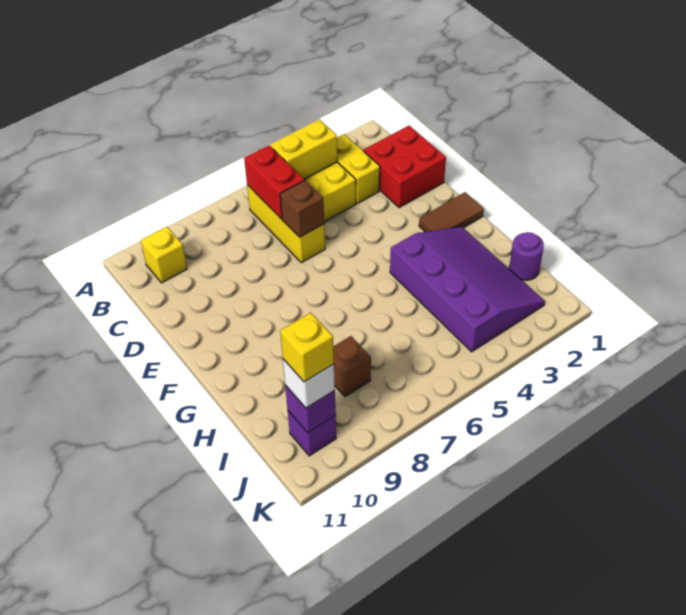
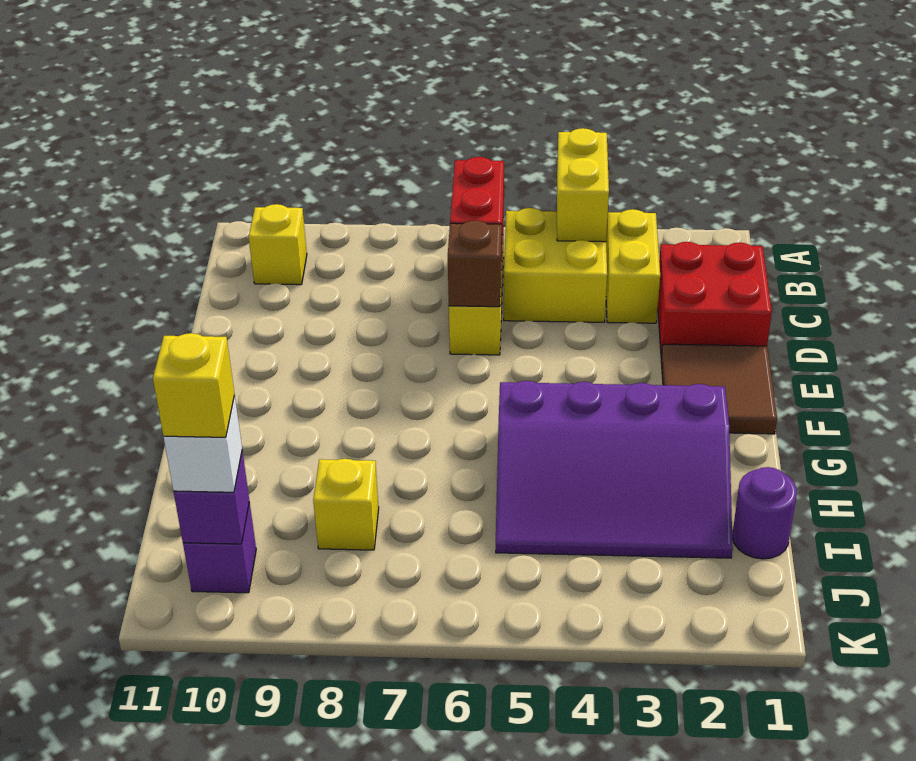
yellow 1x2 brick [270,119,337,179] -> yellow 1x2 brick turned to [557,128,609,242]
brown 1x2 tile [419,192,484,232] -> brown 2x2 tile [661,344,777,434]
purple 3x4 slope [390,226,545,352] -> purple 3x4 slope turned to [496,381,733,558]
brown 1x1 brick [333,336,371,397] -> yellow 1x1 brick [313,459,379,550]

